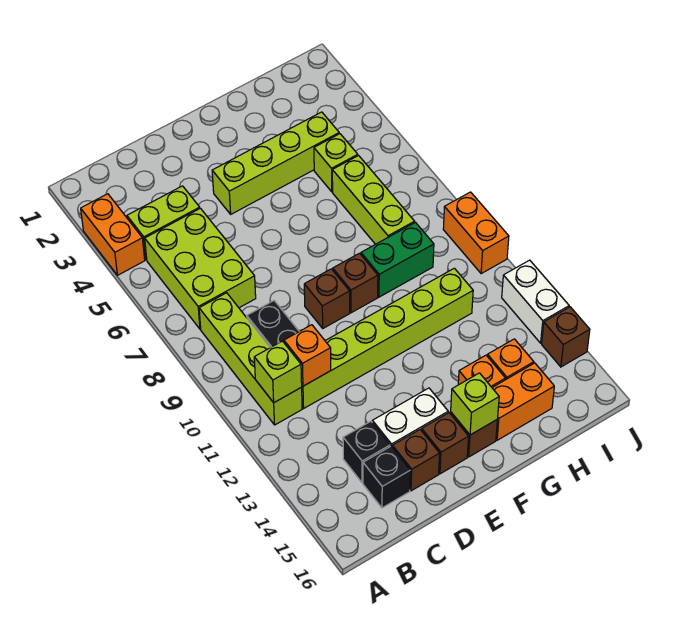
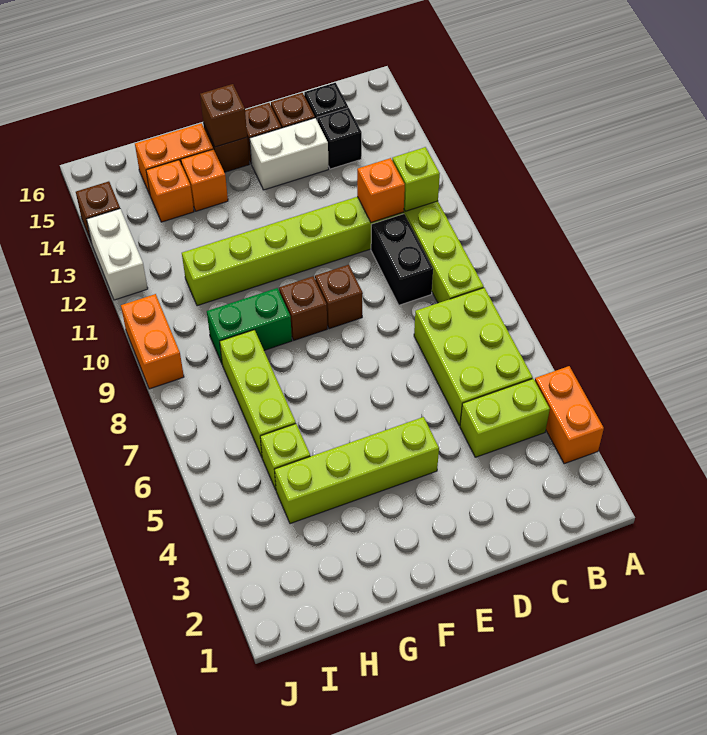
lime 1x1 brick [451,373,499,435] -> brown 1x1 brick [200,84,247,147]

